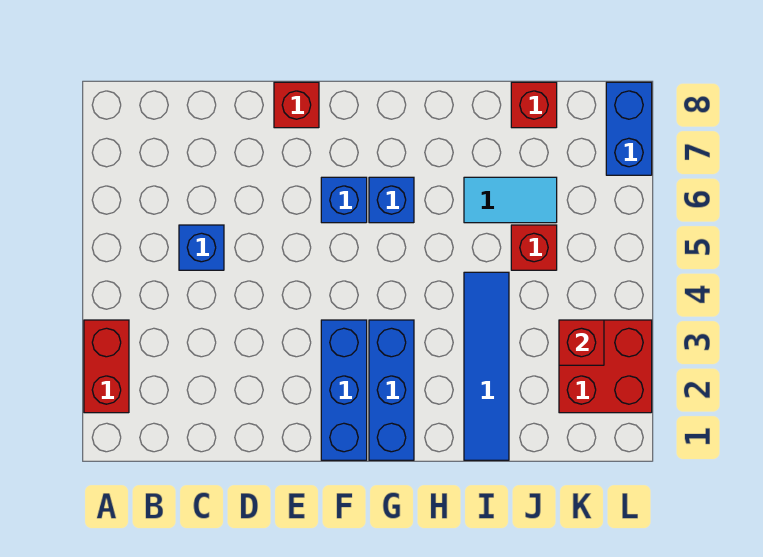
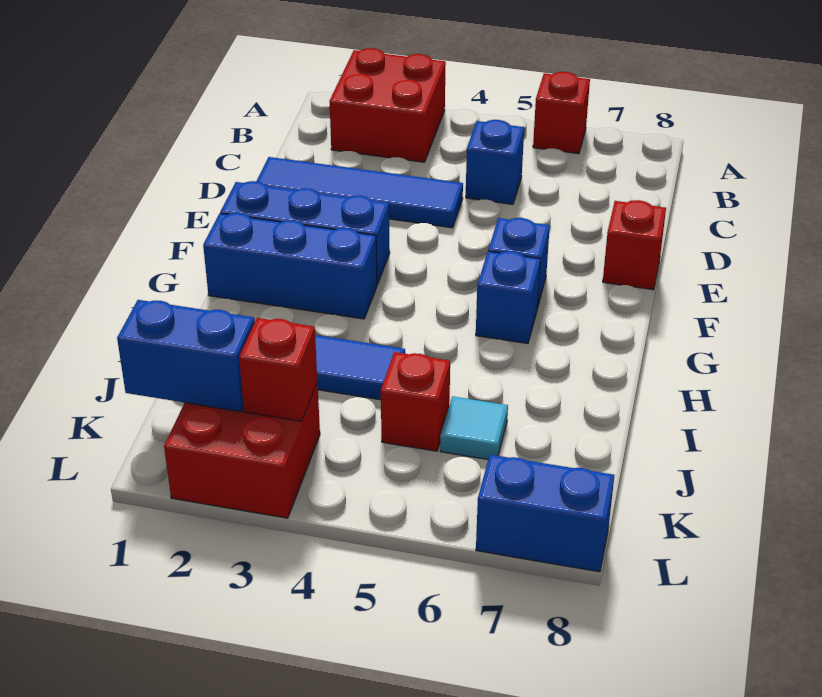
red 1x2 brick [84,320,129,413] -> red 2x2 brick [329,48,446,162]
none -> blue 1x4 tile [257,157,463,228]
cyan 1x2 tile [464,177,557,223] -> cyan 1x1 tile [440,397,508,459]
red 1x1 brick [511,82,557,128] -> red 1x1 brick moved to [533,72,590,154]
none -> blue 1x2 brick [117,300,254,412]

